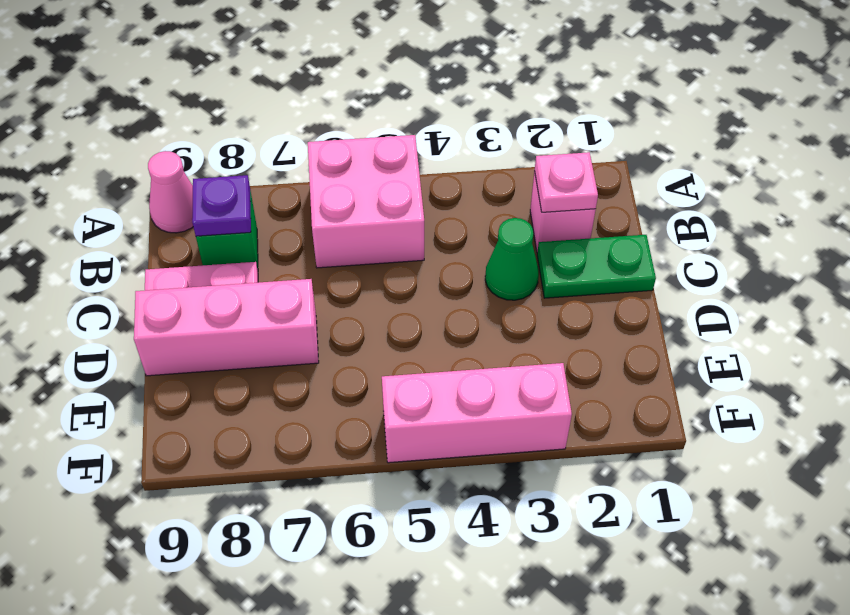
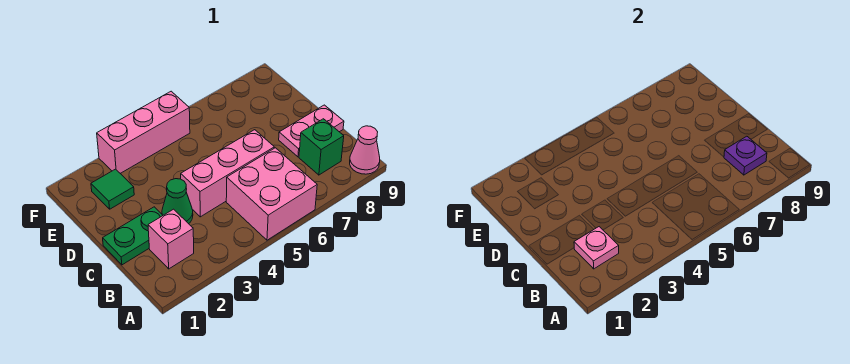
pink 1x3 brick [134,279,319,376] -> pink 1x3 brick moved to [181,130,274,217]
none -> green 1x1 tile [91,169,134,209]

